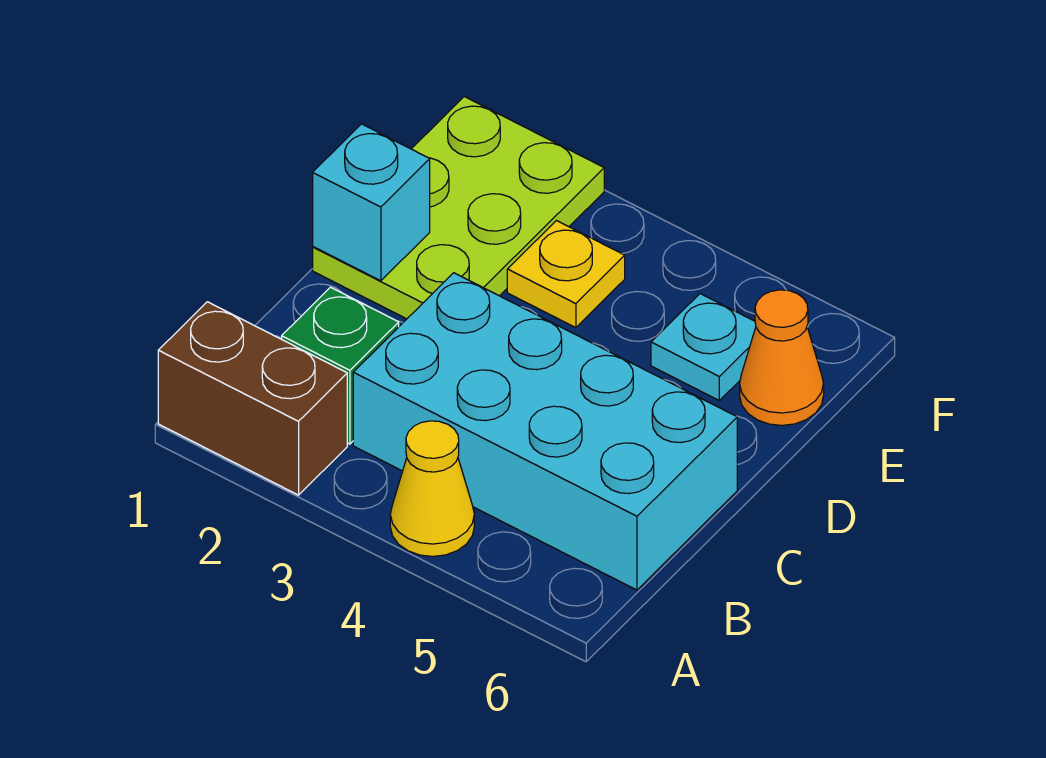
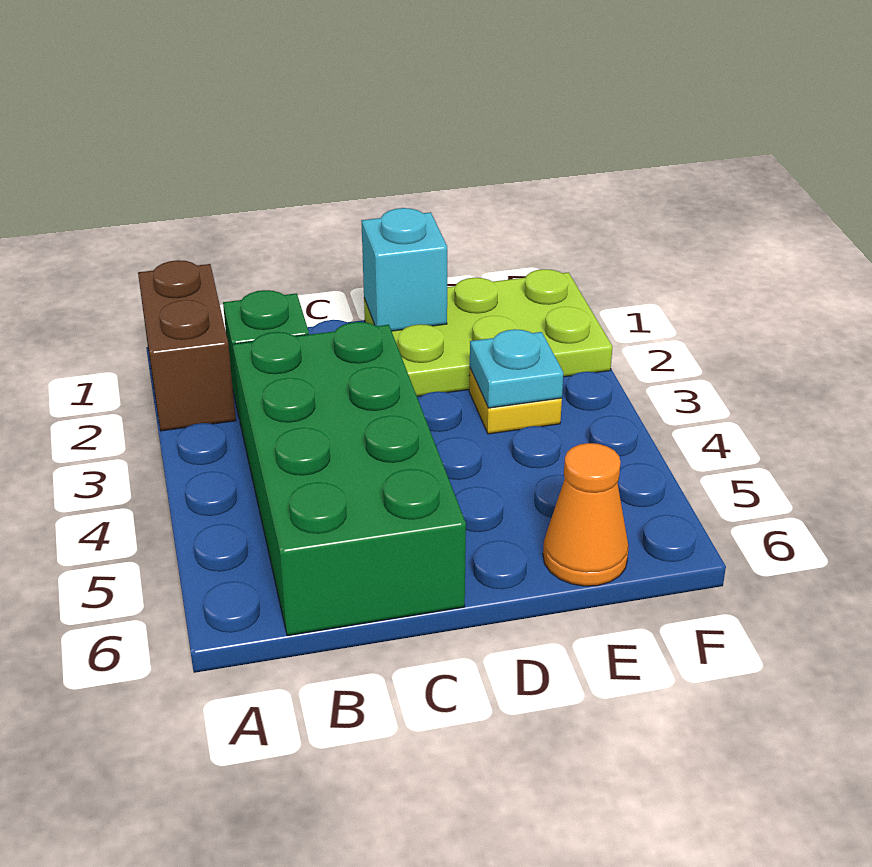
yellow 1x1 cone [390,421,474,556] -> none
cyan 2x4 brick [353,273,737,590] -> green 2x4 brick [233,322,466,636]
cyan 1x1 plate [651,294,756,400] -> cyan 1x1 plate moved to [470,329,563,408]

